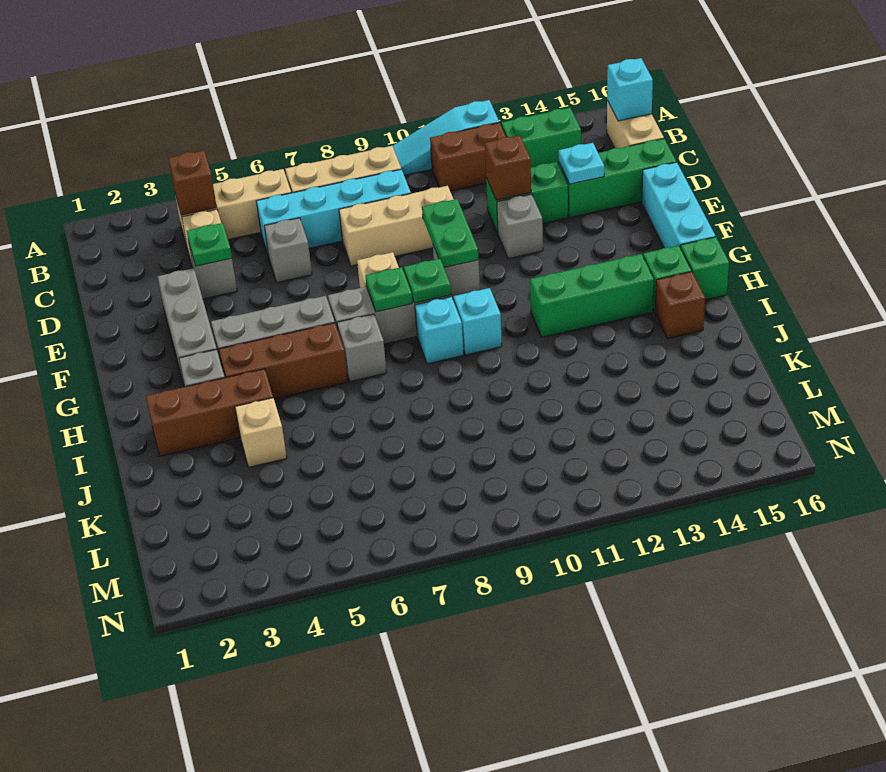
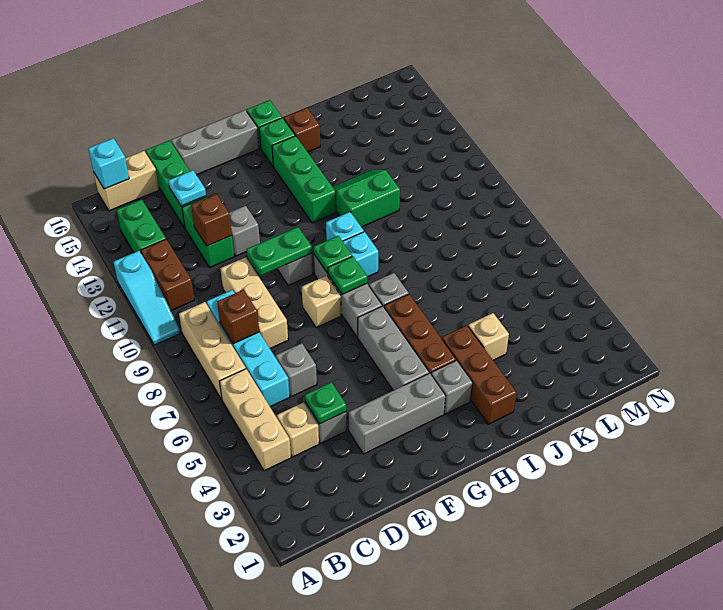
brown 1x1 brick [168,151,217,215] -> brown 1x1 brick moved to [217,290,259,344]
cyan 1x3 brick [642,162,715,248] -> grey 1x3 brick [171,110,259,175]
none -> green 2x2 slope [333,170,400,227]

